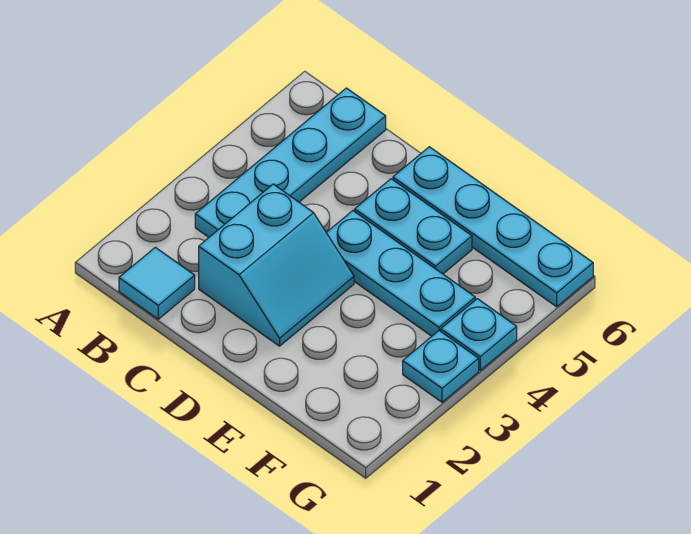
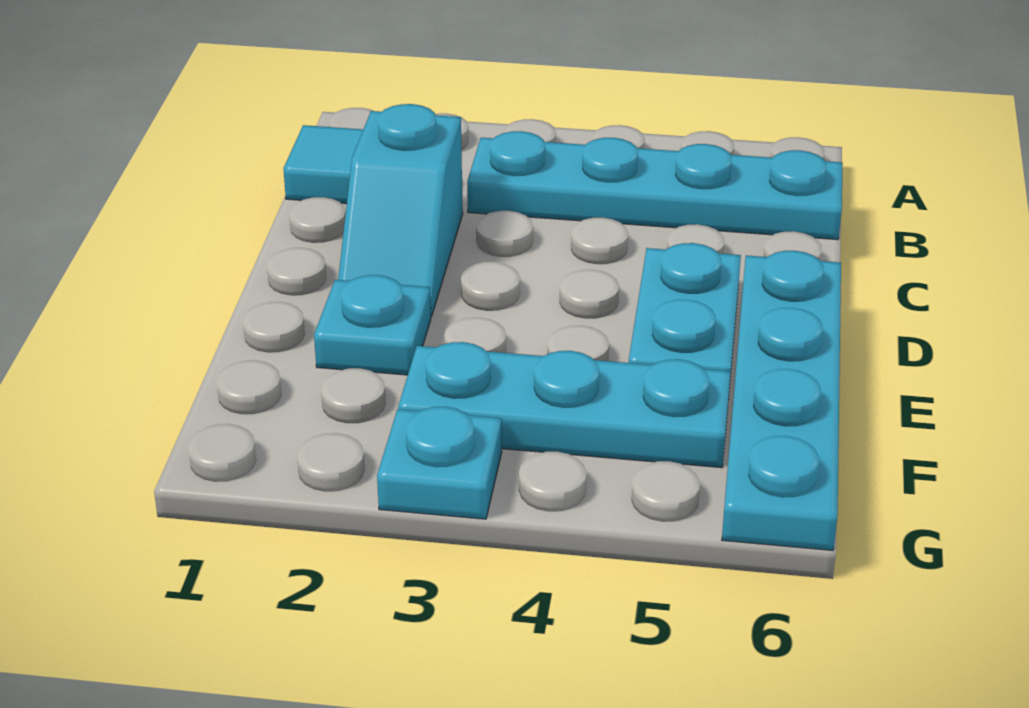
cyan 2x2 slope [199,184,354,346] -> cyan 1x2 slope [338,104,463,317]
cyan 1x3 plate [326,211,475,336] -> cyan 1x3 plate turned to [398,342,731,468]
cyan 1x1 plate [441,299,517,370] -> cyan 1x1 plate moved to [314,275,431,375]

